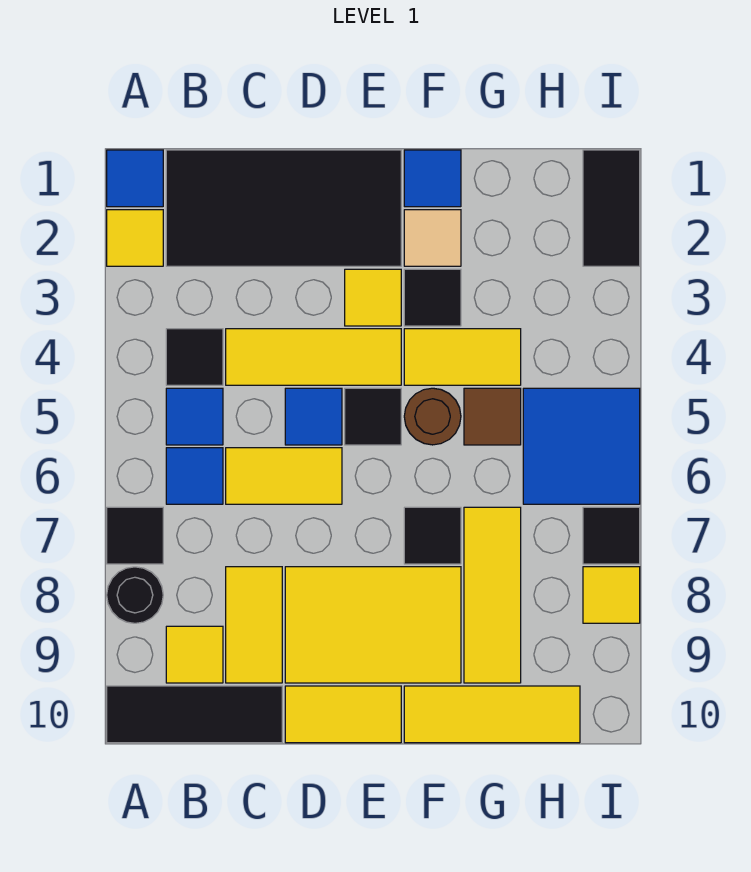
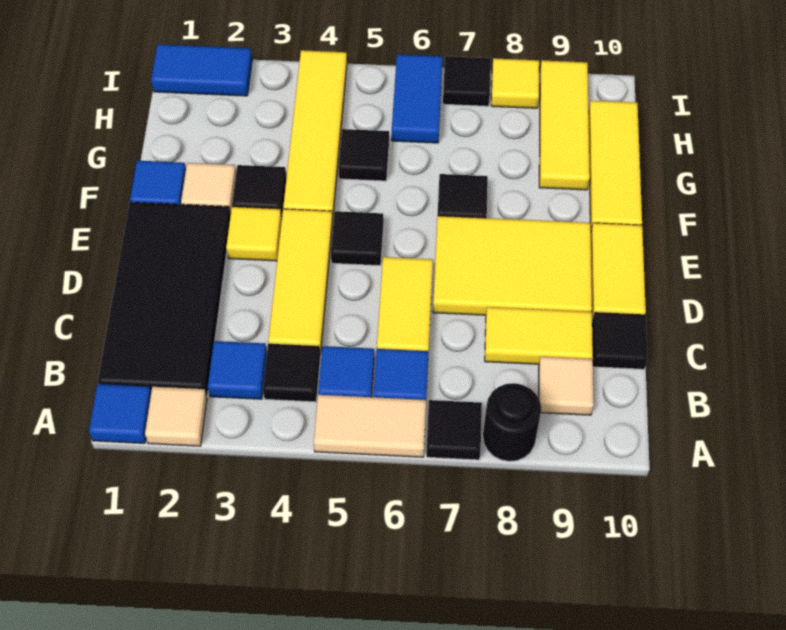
yellow 1x1 tile [107,210,163,266] -> tan 1x1 tile [145,387,207,446]
none -> tan 1x2 tile [314,395,426,457]
black 1x3 tile [107,686,282,743] -> black 1x1 tile [592,312,648,369]
yellow 1x1 tile [166,626,223,683] -> tan 1x1 tile [539,357,594,415]
blue 1x1 tile [285,388,342,445] -> blue 1x1 tile moved to [208,341,267,399]
yellow 2x3 tile [285,567,461,683] -> yellow 2x3 tile turned to [433,216,592,315]
yellow 1x2 tile [404,329,521,385] -> yellow 1x4 tile [283,50,347,219]
brown 1x1 round brick [404,388,461,445] -> none
brown 1x1 tile [464,388,521,445] -> black 1x1 tile [338,129,389,181]
yellow 1x3 tile [464,507,521,683] -> yellow 1x3 tile turned to [539,60,590,190]
blue 2x2 tile [523,388,640,504] -> blue 1x2 tile [392,54,443,143]
black 1x2 tile [583,150,640,266] -> blue 1x2 tile [151,44,252,96]

